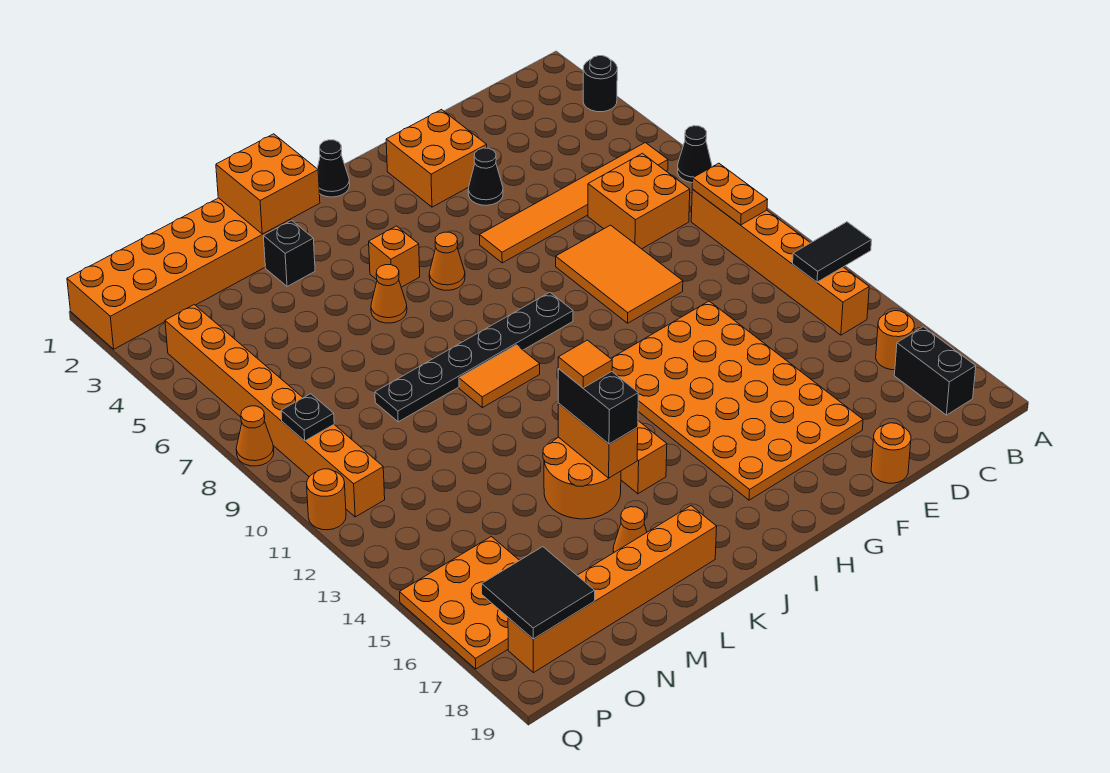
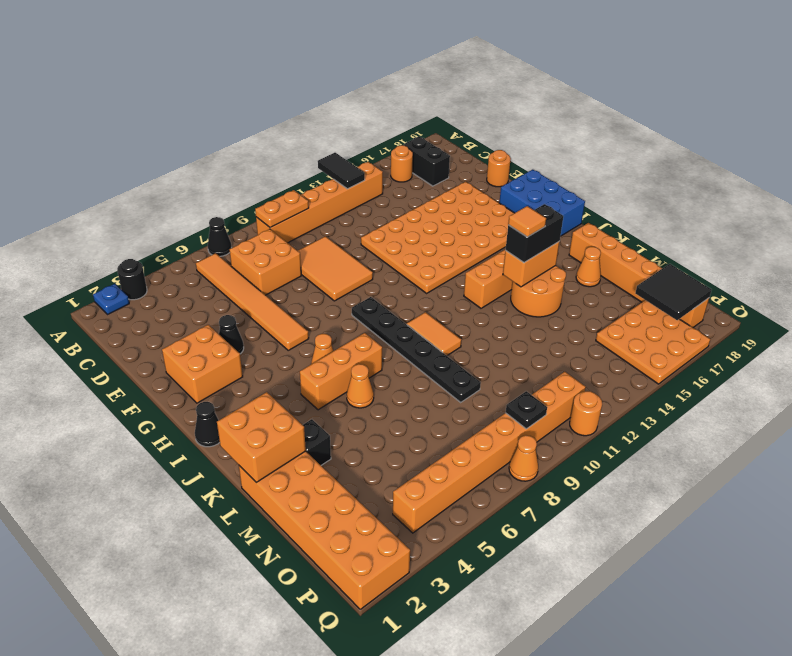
none -> blue 1x1 plate [93,284,129,314]
black 1x2 brick [894,327,976,415] -> black 1x2 brick turned to [404,137,450,186]
orange 2x3 tile [556,225,683,323] -> orange 2x3 tile turned to [298,236,373,301]
none -> blue 2x3 brick [499,170,585,236]
orange 1x1 brick [369,226,420,287] -> orange 1x3 brick [300,333,382,410]

